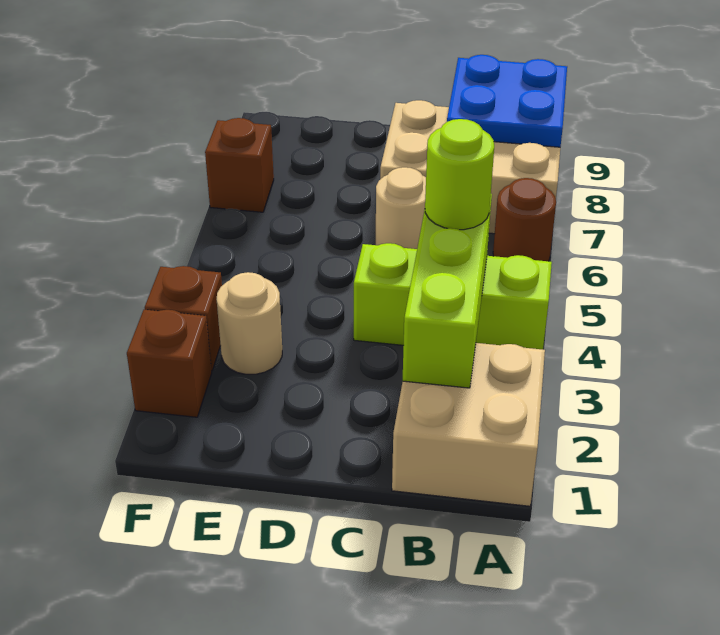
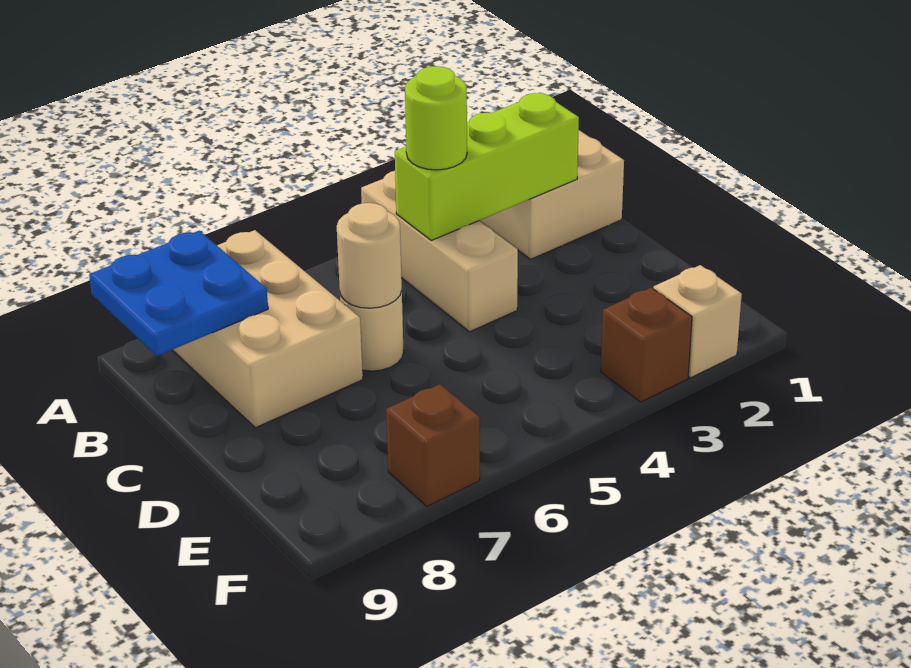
lime 1x3 brick [354,243,552,349] -> tan 1x3 brick [361,171,518,332]
brown 1x1 round brick [493,178,556,261] -> none
tan 1x1 round brick [217,272,282,374] -> tan 1x1 round brick moved to [337,203,402,308]
brown 1x1 brick [127,309,212,417] -> tan 1x1 brick [653,265,742,378]

